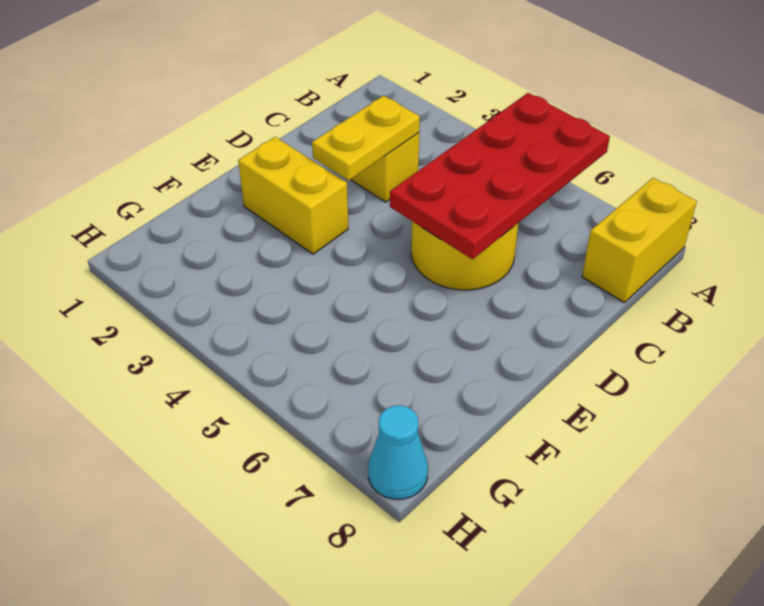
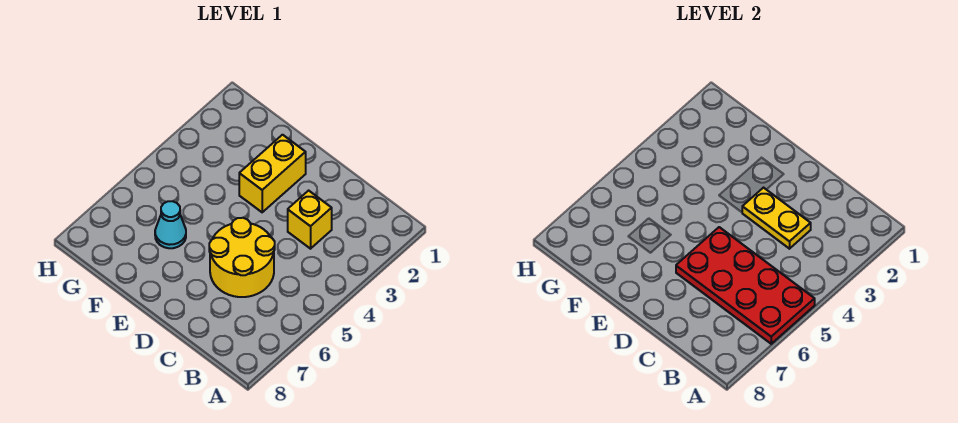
yellow 1x2 brick [582,178,697,303] -> none
cyan 1x1 cone [368,405,428,499] -> cyan 1x1 cone moved to [155,201,186,248]

